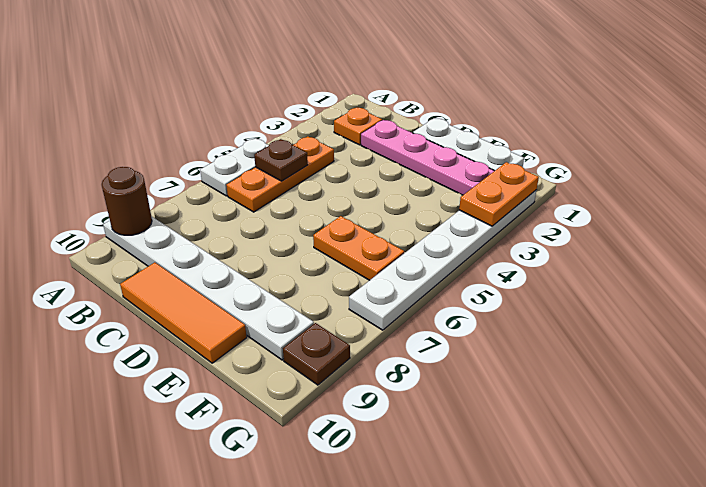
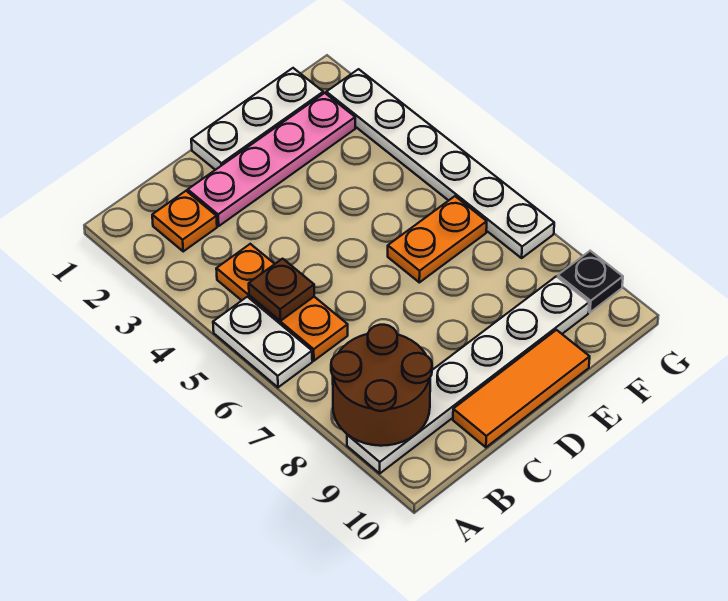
brown 1x1 round brick [102,167,152,235] -> brown 2x2 round brick [331,325,432,446]
orange 1x2 plate [459,162,539,226] -> none
brown 1x1 plate [283,323,350,385] -> black 1x1 plate [558,251,623,312]

